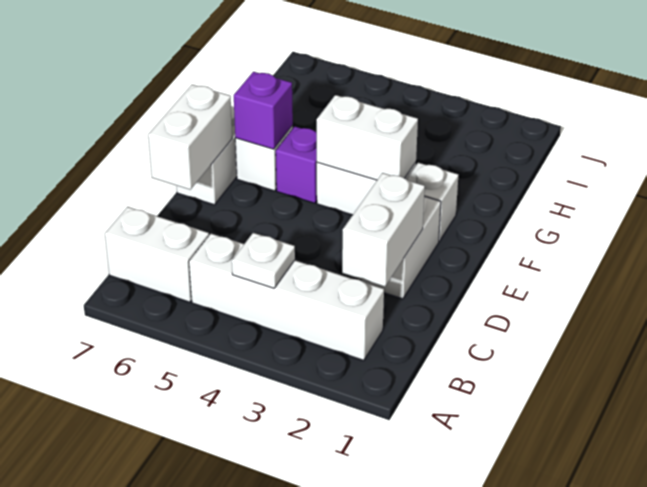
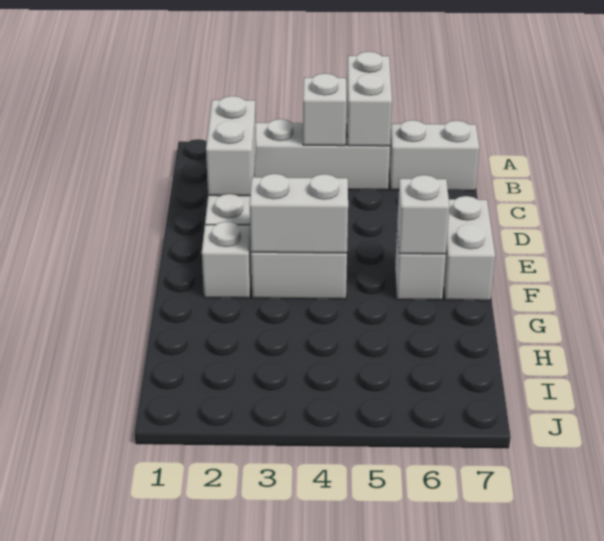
white 1x1 plate [232,233,295,288] -> white 1x1 brick [303,73,346,146]
white 1x2 brick [148,85,232,190] -> white 1x2 brick moved to [347,52,392,146]
purple 1x1 brick [276,126,317,203] -> none
purple 1x1 brick [234,72,293,149] -> white 1x1 brick [397,175,449,254]

